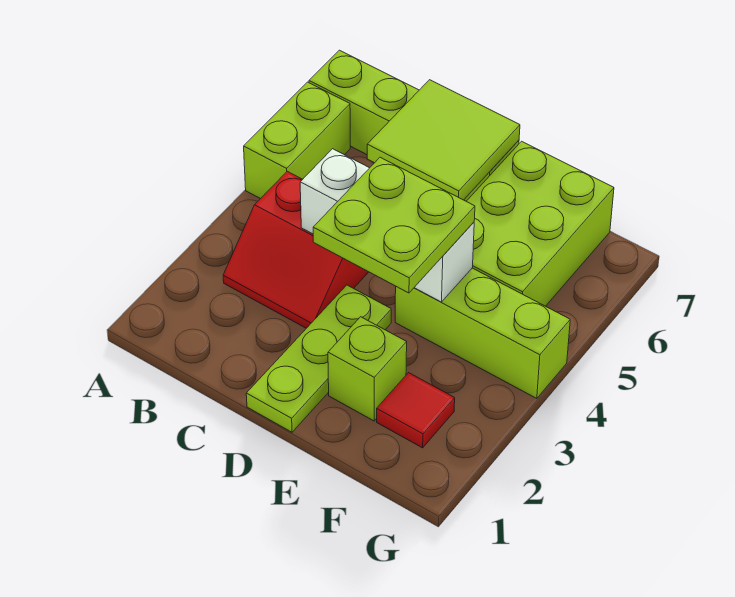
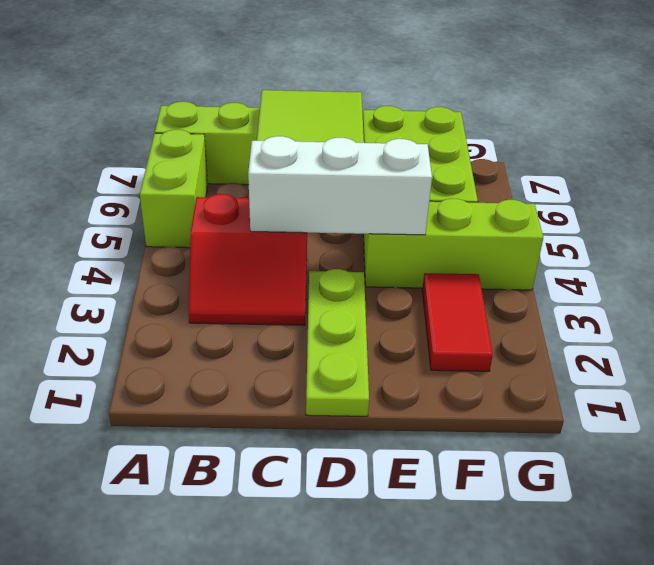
lime 2x2 plate [313,157,475,293] -> none
lime 1x1 brick [328,317,407,421] -> none
red 1x1 tile [377,373,455,448] -> red 1x2 tile [422,273,493,371]

